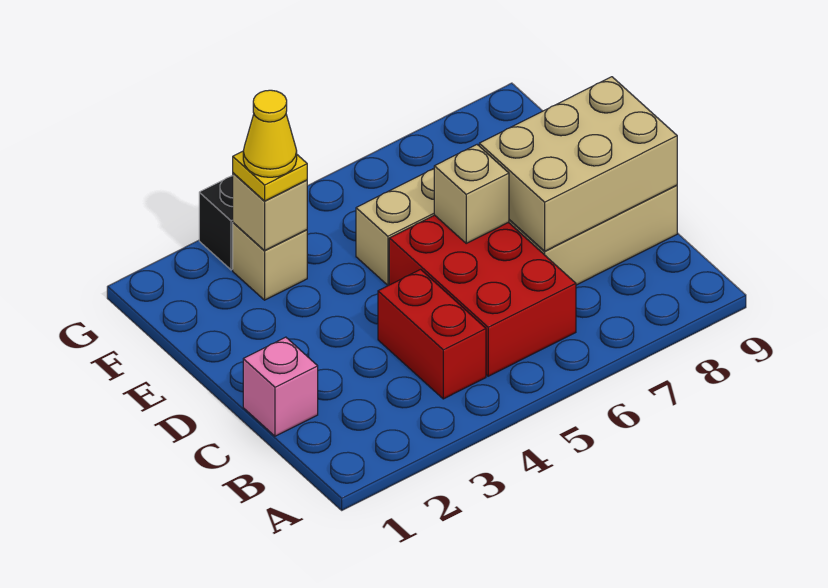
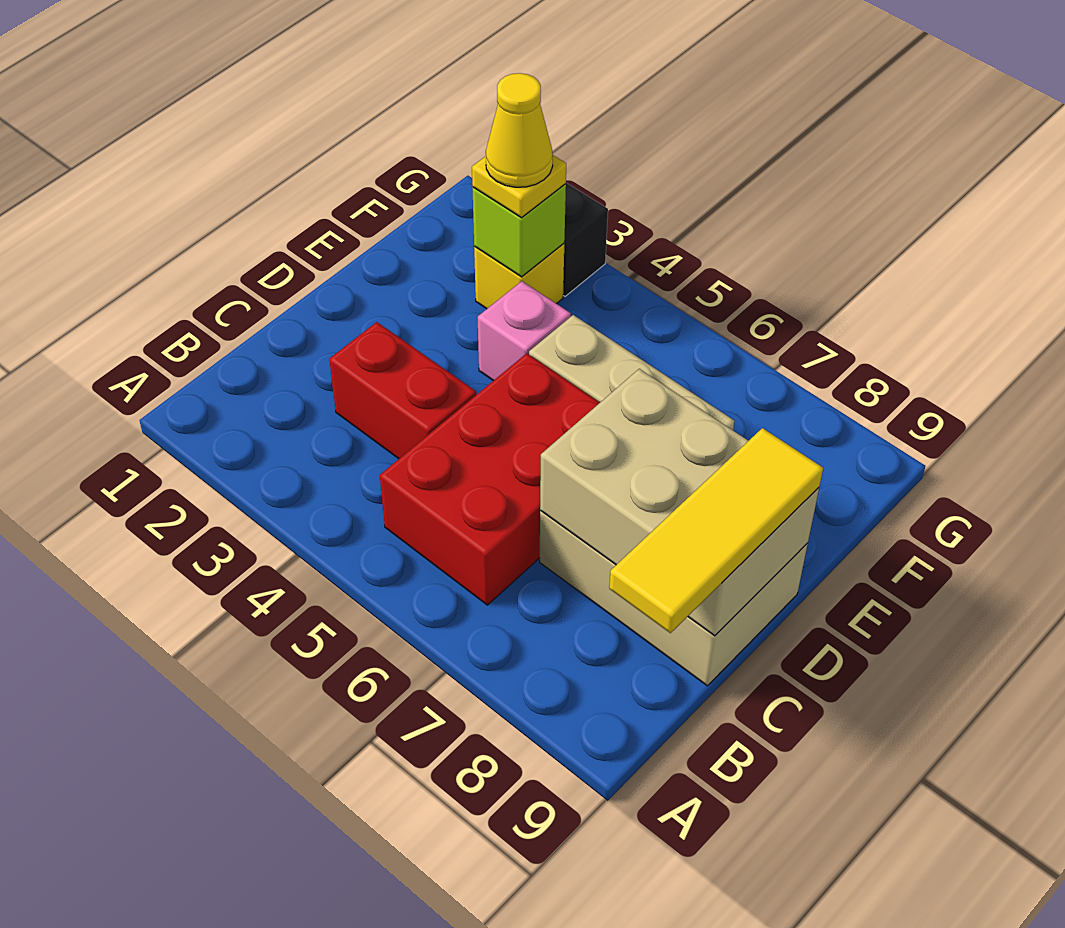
red 1x2 brick [378,269,486,399] -> red 1x2 brick turned to [329,322,476,459]
none -> yellow 1x3 tile [609,428,823,633]
pink 1x1 brick [243,337,318,436] -> pink 1x1 brick moved to [478,281,571,381]
tan 1x1 brick [434,145,509,243] -> none
tan 1x1 brick [233,223,307,300] -> yellow 1x1 brick [474,244,564,309]
tan 1x1 brick [233,173,307,250] -> lime 1x1 brick [472,184,566,277]

